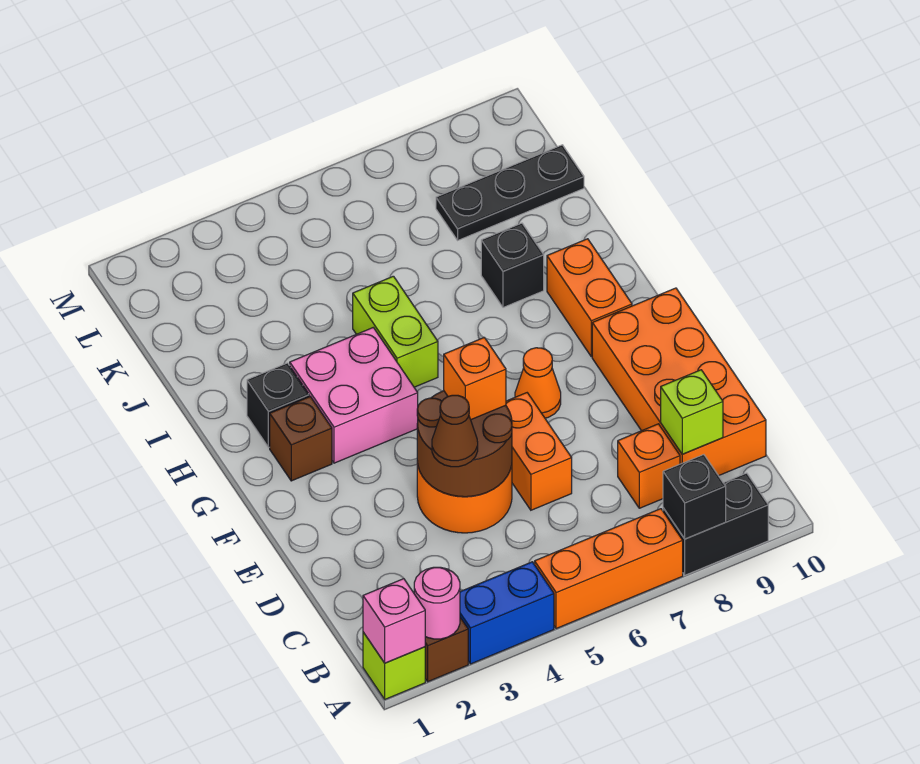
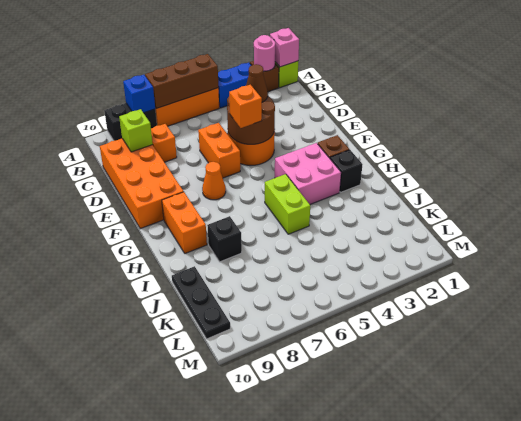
none -> brown 1x3 brick [145,54,219,108]
black 1x1 brick [663,455,726,539] -> blue 1x1 brick [123,75,155,113]
black 1x3 plate [436,145,584,240] -> black 1x3 plate turned to [172,266,230,339]

